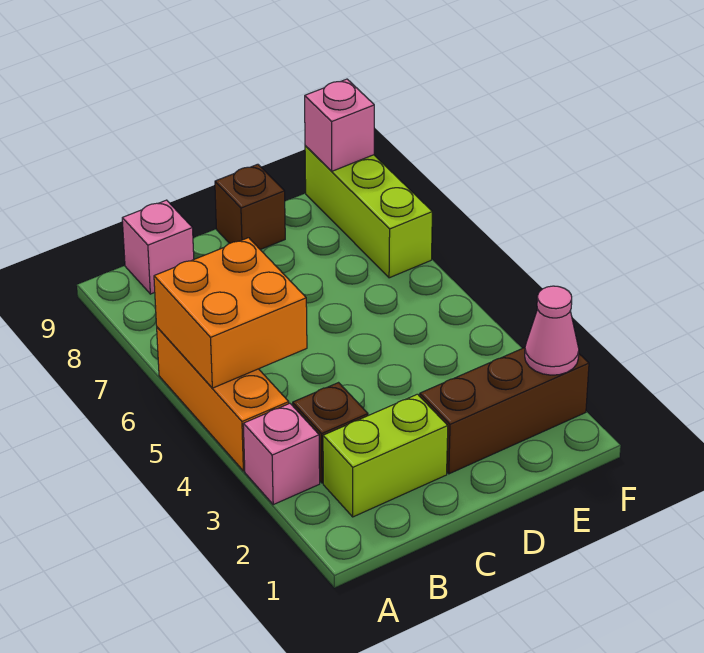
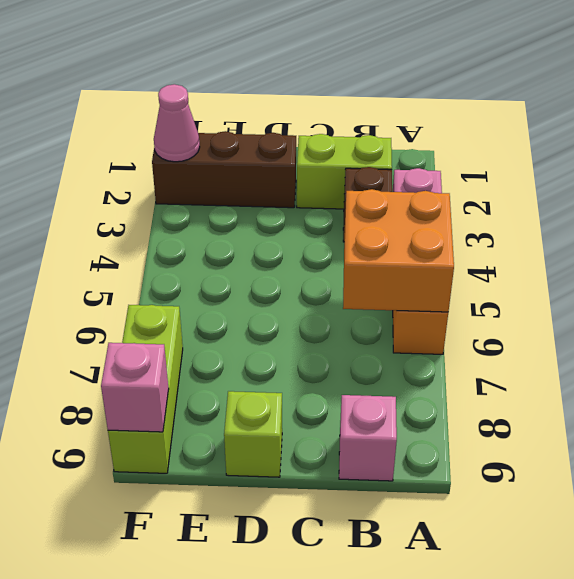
brown 1x1 brick [215,164,285,250] -> lime 1x1 brick [224,391,282,477]

